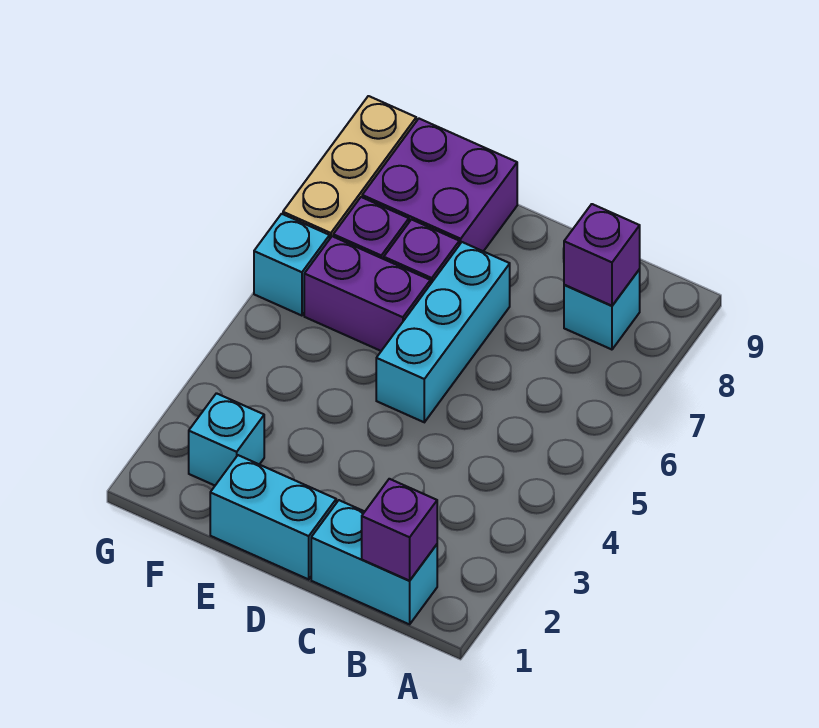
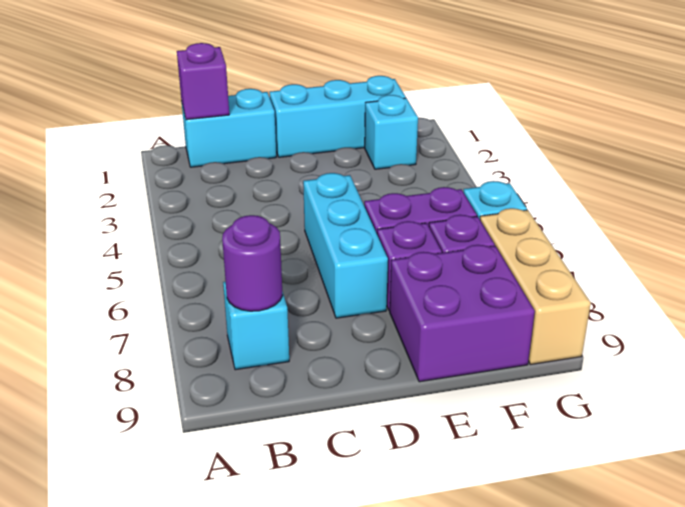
purple 1x1 brick [564,204,640,306] -> purple 1x1 round brick [222,215,283,311]
cyan 1x2 brick [210,455,336,579] -> cyan 1x3 brick [270,76,406,157]

